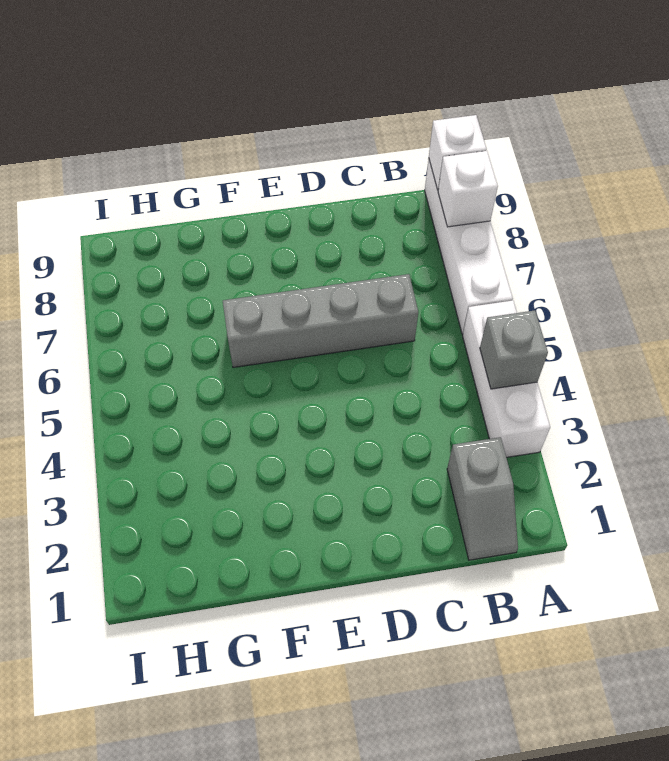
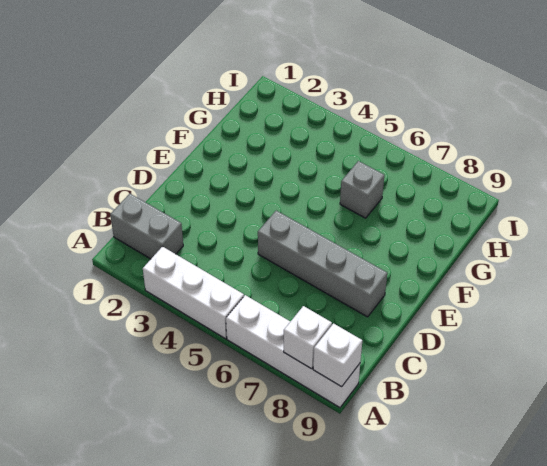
grey 1x1 brick [480,310,548,389] -> grey 1x1 brick moved to [340,161,384,218]
grey 1x2 slope [447,437,518,560] -> grey 1x2 brick [110,194,183,259]
grey 1x4 brick [223,274,418,367] -> grey 1x4 brick turned to [258,211,387,317]

